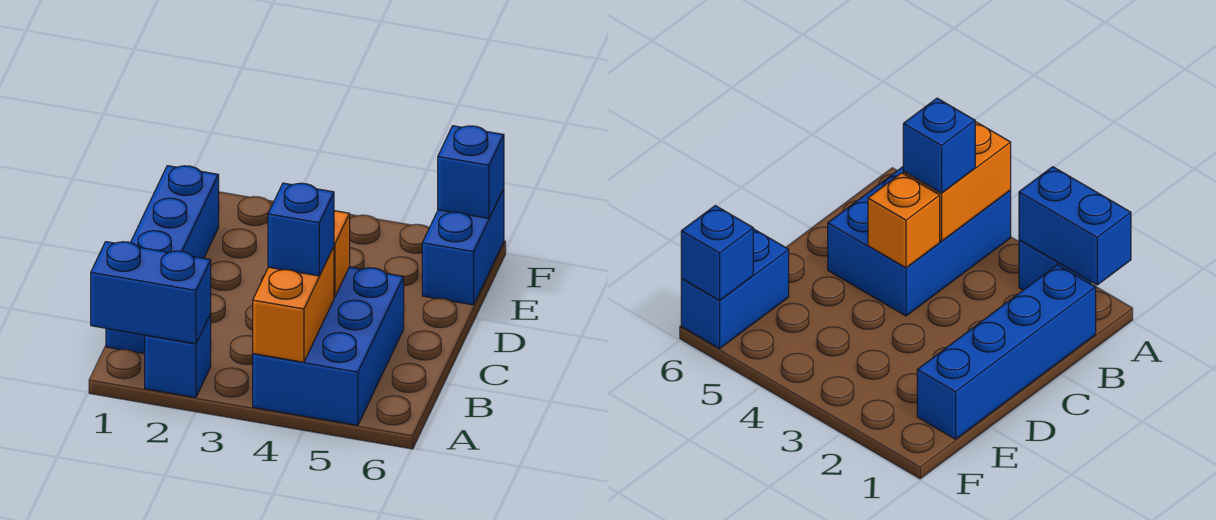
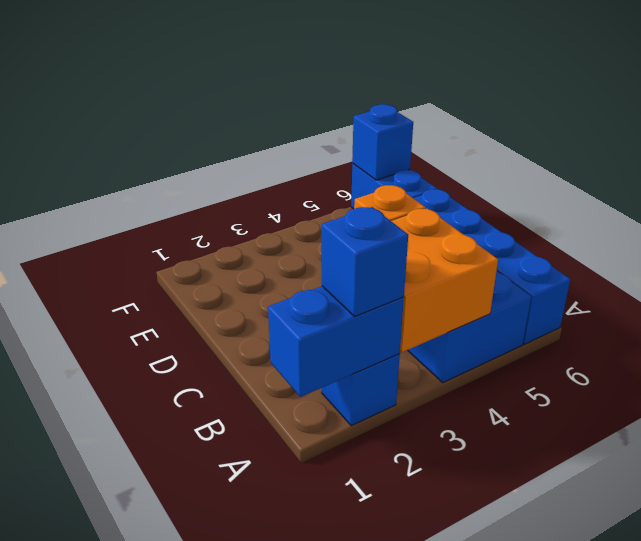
orange 1x2 brick [253,247,334,362] -> orange 2x2 brick [391,209,498,352]
blue 1x4 brick [106,166,219,354] -> blue 1x4 brick moved to [414,189,570,344]
blue 1x1 brick [268,183,334,276] -> blue 1x1 brick moved to [322,207,408,316]

